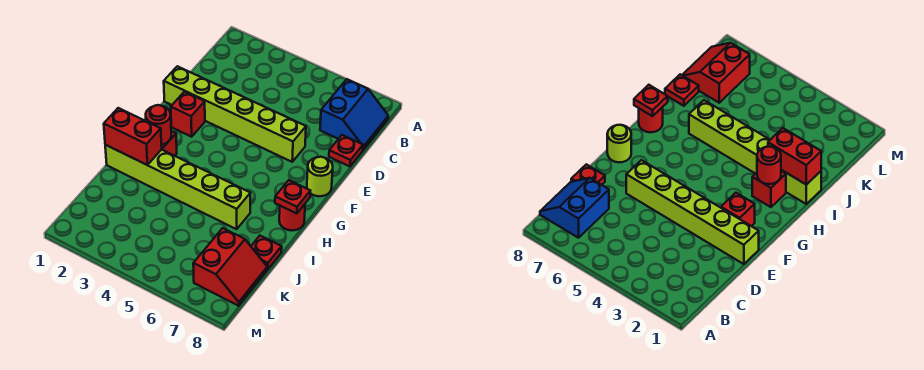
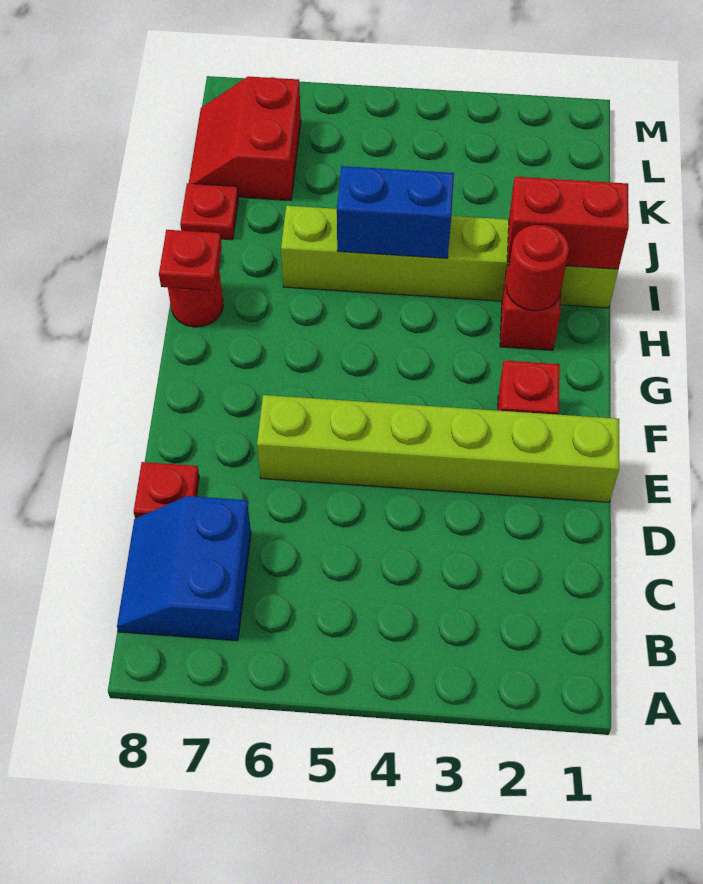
lime 1x1 round brick [307,157,333,196] -> none
none -> blue 1x2 brick [337,166,454,258]

